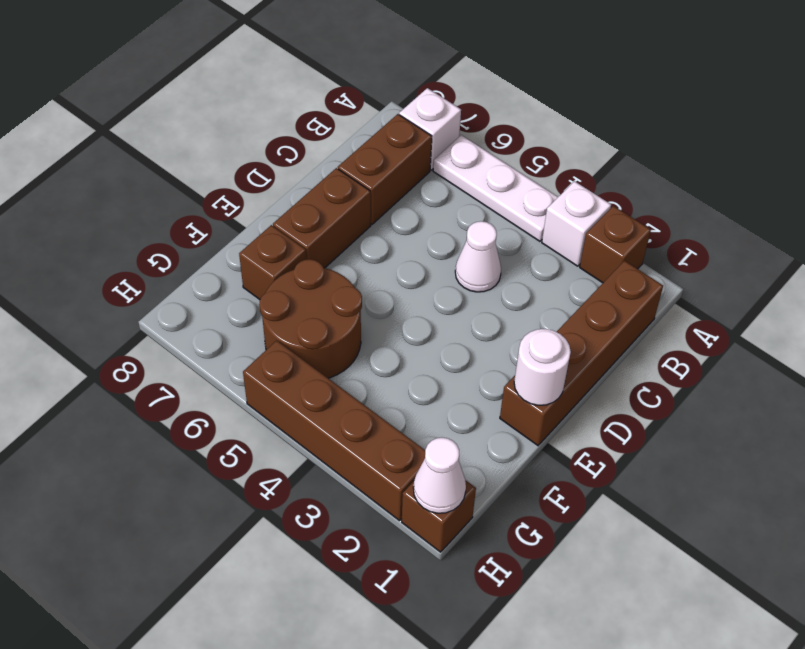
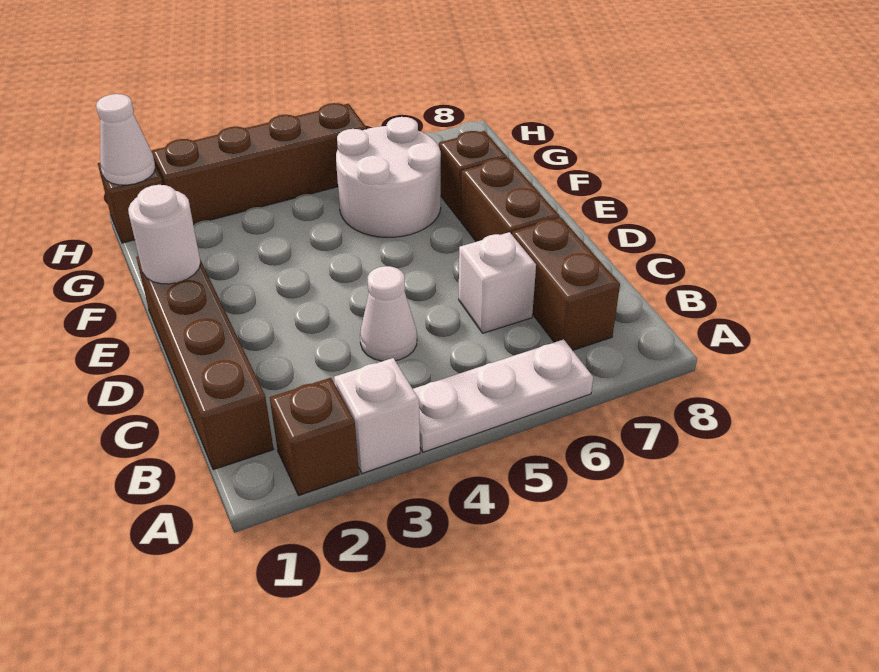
white 1x1 brick [399,88,461,170] -> white 1x1 brick moved to [459,232,536,333]
brown 2x2 round brick [259,259,362,378] -> white 2x2 round brick [336,117,441,238]

